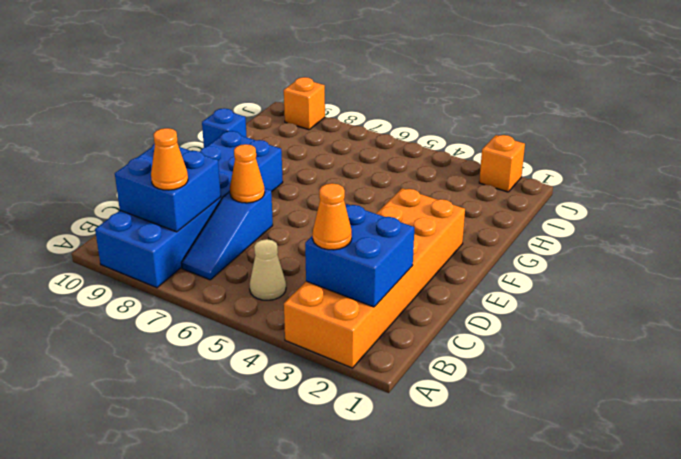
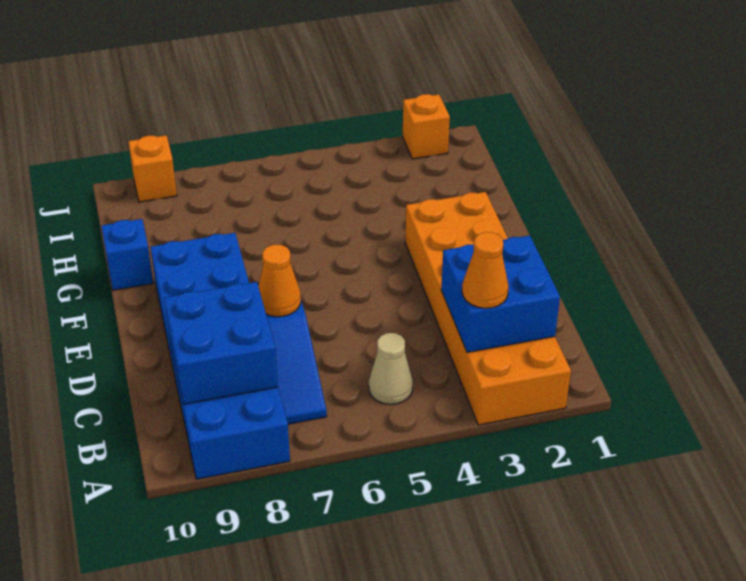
orange 1x1 cone [151,128,188,190] -> none

